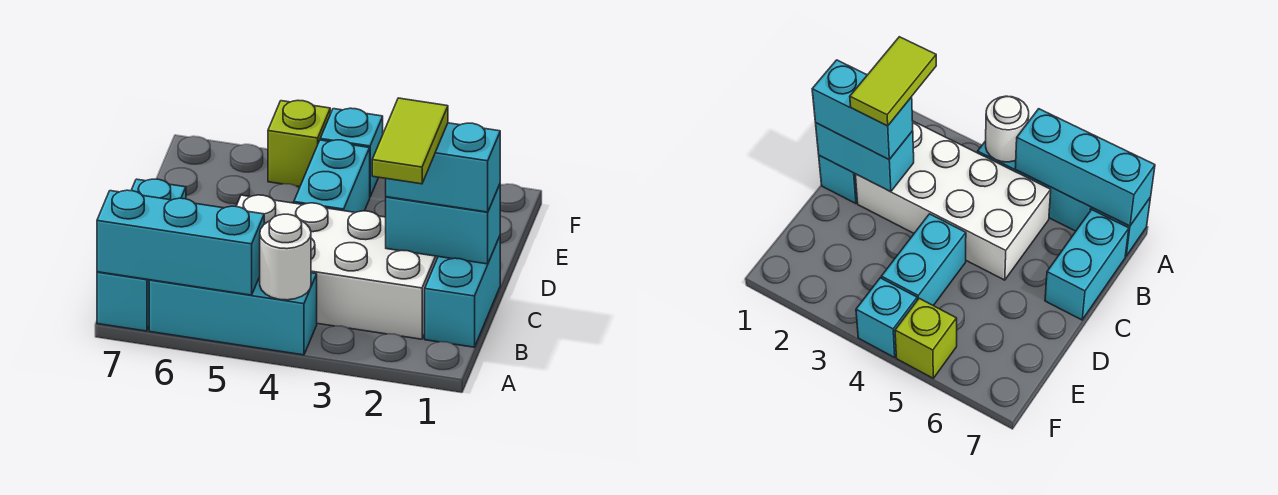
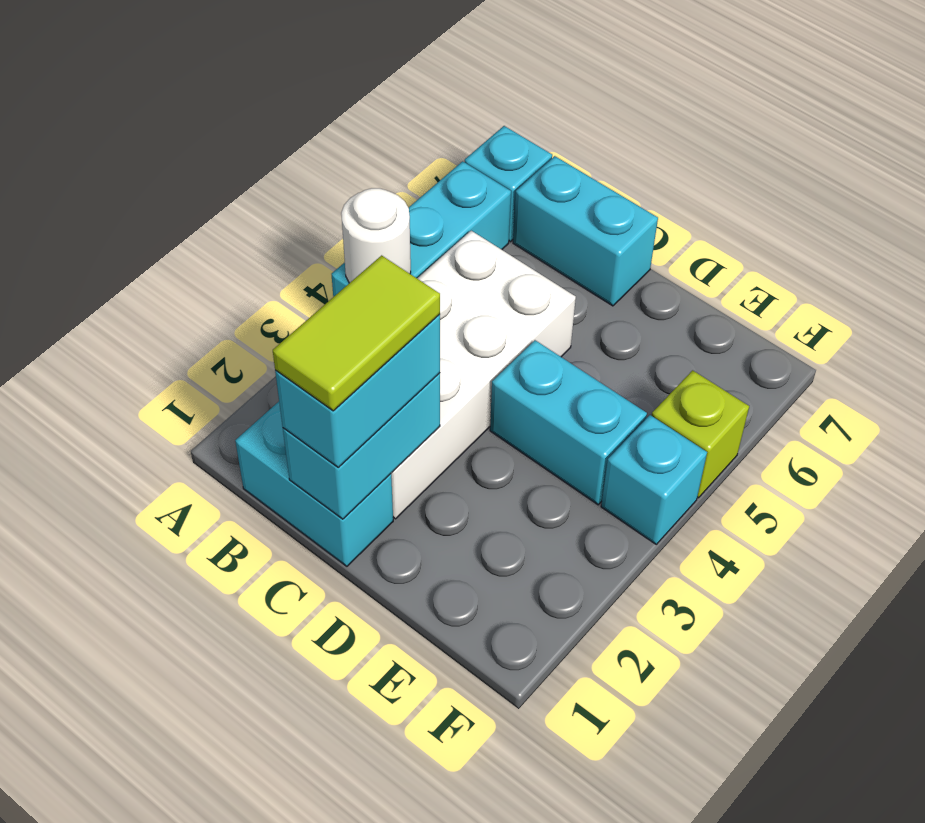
cyan 1x3 brick [97,190,264,295] -> none
lime 1x2 tile [372,98,448,184] -> lime 1x2 tile turned to [273,255,440,411]

